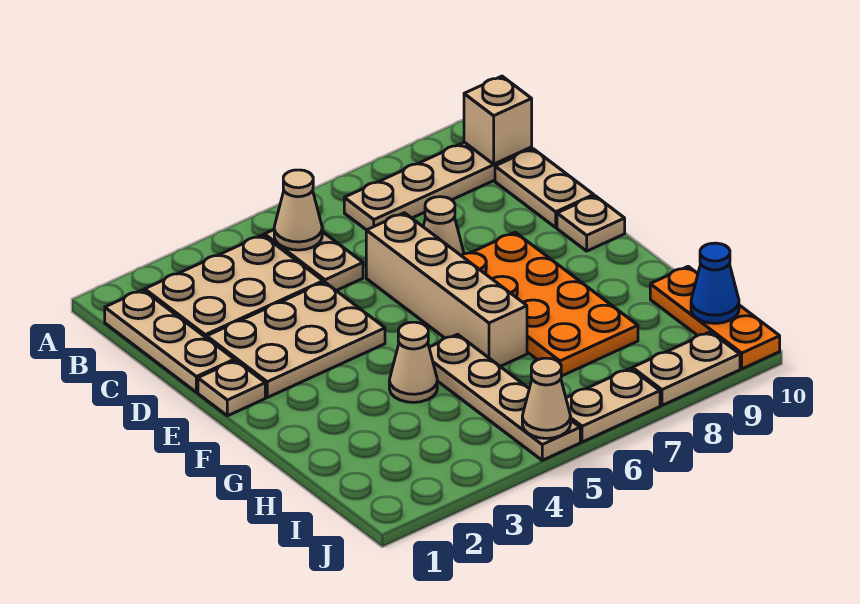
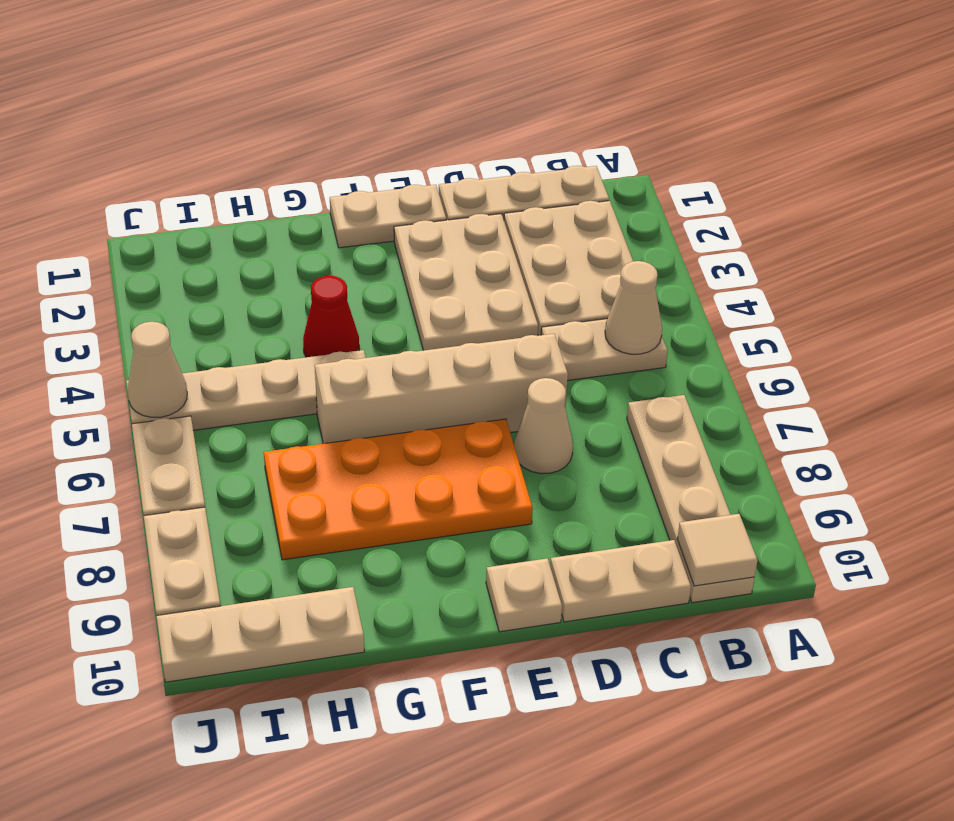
tan 1x1 brick [464,76,532,164] -> tan 1x1 tile [677,514,758,586]
tan 1x1 plate [198,361,265,416] -> tan 1x2 plate [330,185,446,248]
tan 1x1 cone [389,322,437,402] -> red 1x1 cone [303,276,359,357]
orange 1x3 plate [650,266,780,369] -> tan 1x3 plate [157,587,364,682]
blue 1x1 cone [691,243,739,323] -> none

